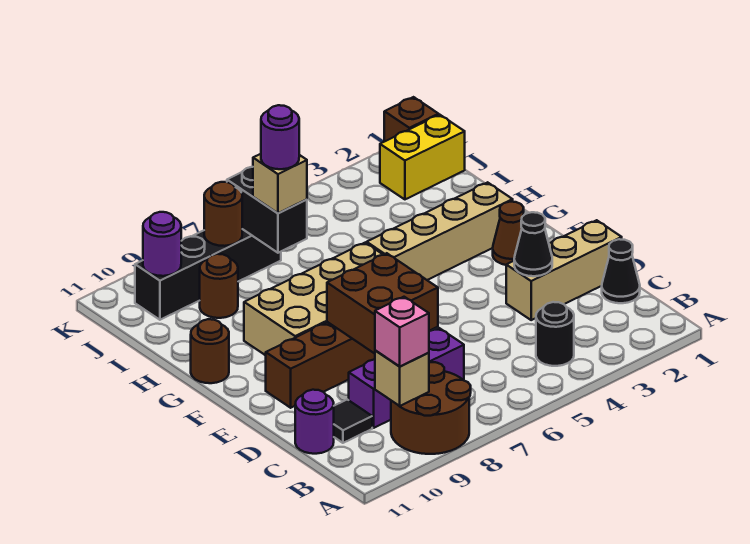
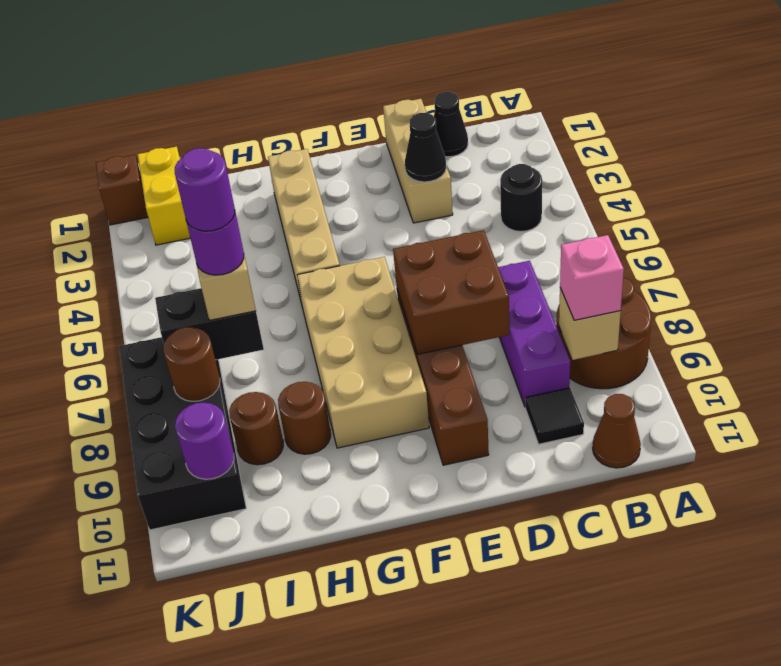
purple 1x1 round brick [295,390,334,454] -> purple 1x1 round brick moved to [175,148,235,231]
brown 1x1 cone [493,202,524,265] -> brown 1x1 cone moved to [593,394,641,468]
brown 1x1 round brick [191,319,229,383] -> brown 1x1 round brick moved to [278,382,331,454]
black 1x4 brick [135,229,281,320] -> black 2x4 brick [119,337,246,530]

